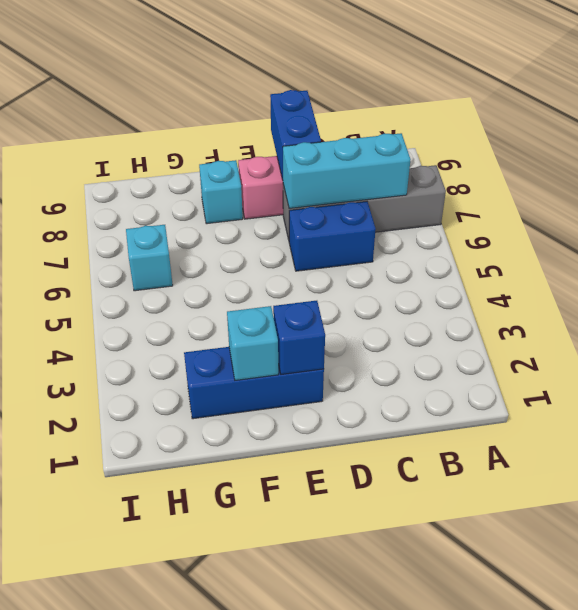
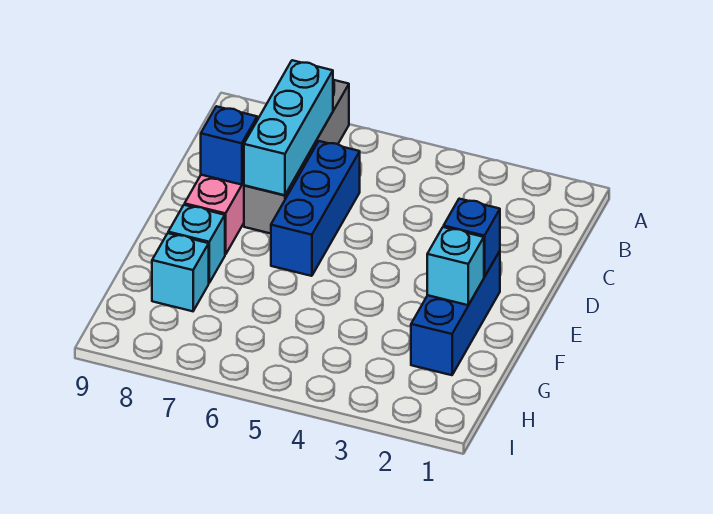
blue 1x2 brick [289,201,376,271] -> blue 1x3 brick [271,141,360,276]
blue 1x2 brick [270,90,321,180] -> blue 1x1 brick [201,106,257,185]
cyan 1x1 brick [126,225,173,291] -> cyan 1x1 brick moved to [152,233,209,311]

